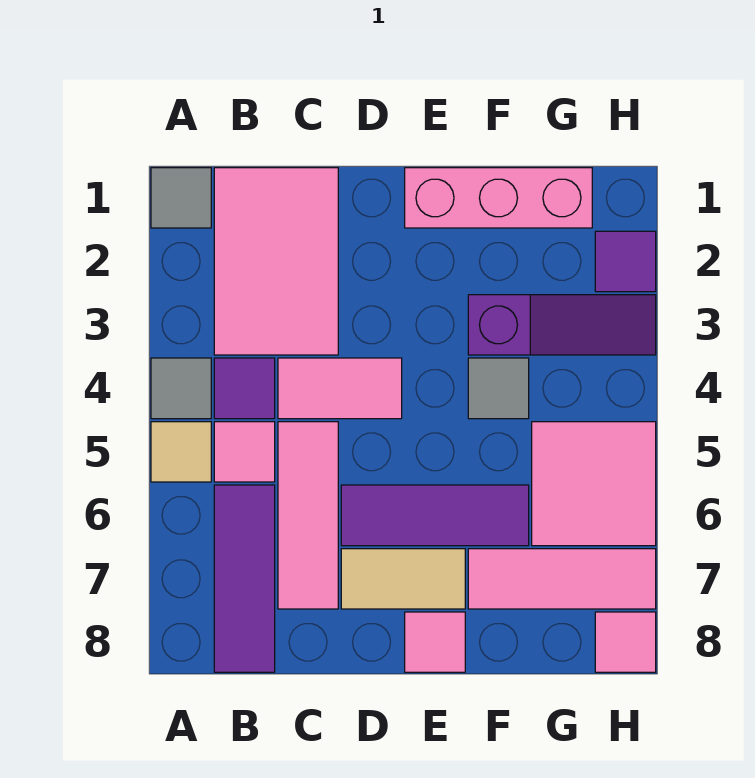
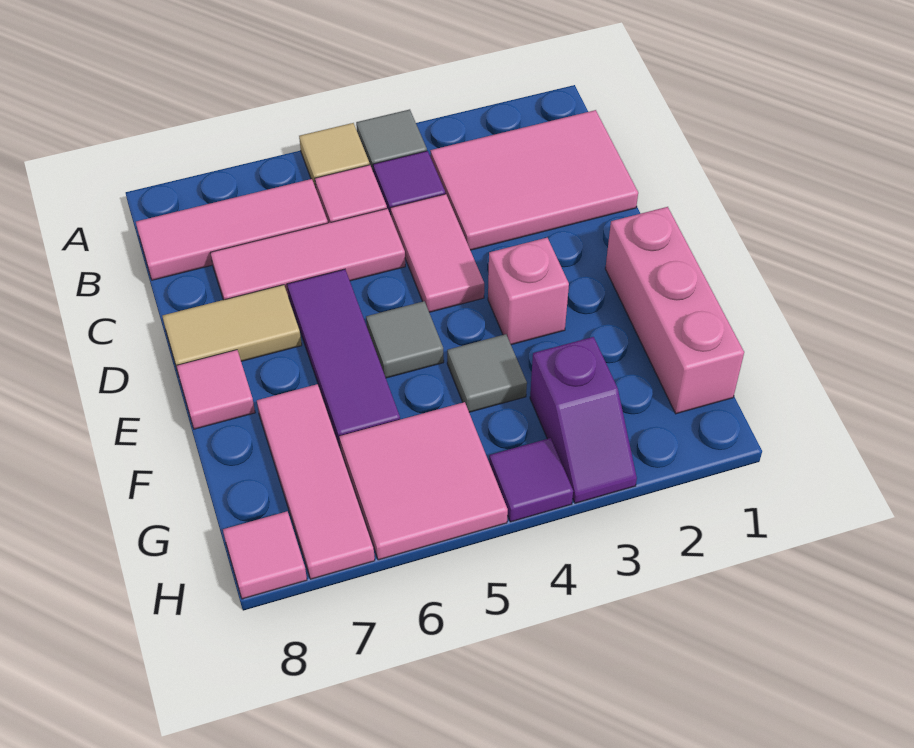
grey 1x1 tile [151,168,211,228] -> grey 1x1 tile moved to [366,301,444,378]
purple 1x3 tile [214,485,275,672] -> pink 1x3 tile [136,179,328,280]
tan 1x2 tile [341,549,465,609] -> tan 1x2 tile turned to [162,285,302,372]
none -> pink 1x1 brick [488,238,569,345]
purple 1x3 slope [468,295,656,355] -> purple 1x2 slope [530,337,637,503]
purple 1x1 tile [595,231,656,292] -> purple 1x1 tile moved to [489,438,573,522]

